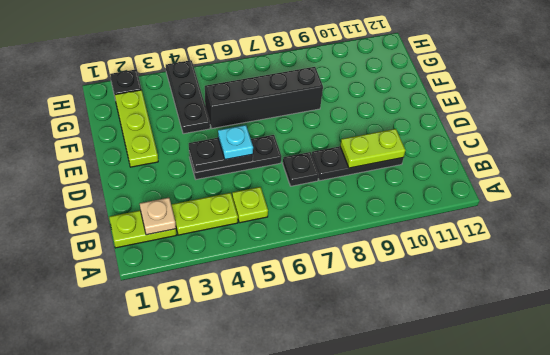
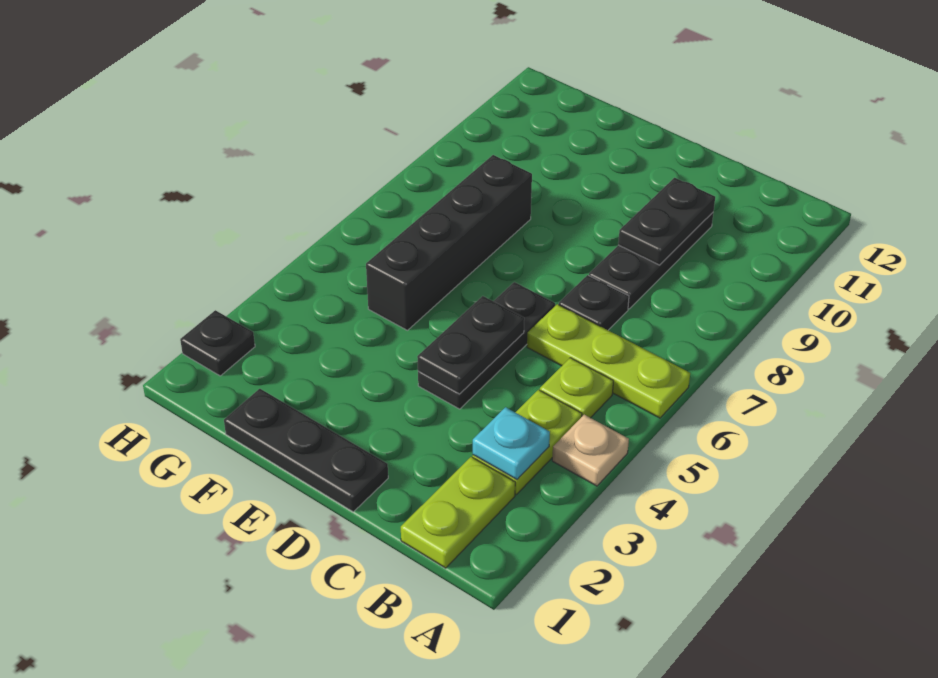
tan 1x1 plate [140,198,176,235] -> tan 1x1 plate moved to [552,415,629,486]
lime 1x2 plate [340,129,406,168] -> black 1x2 plate [618,178,715,265]
cyan 1x1 plate [218,125,253,160] -> cyan 1x1 plate moved to [473,407,550,480]
lime 1x3 plate [115,90,158,167] -> lime 1x3 plate moved to [527,304,690,418]
black 1x3 plate [166,60,210,134] -> black 1x3 plate moved to [224,389,388,512]

